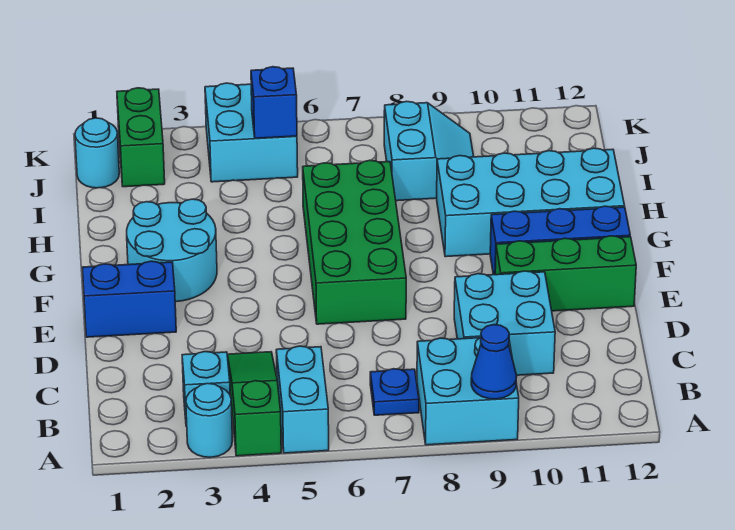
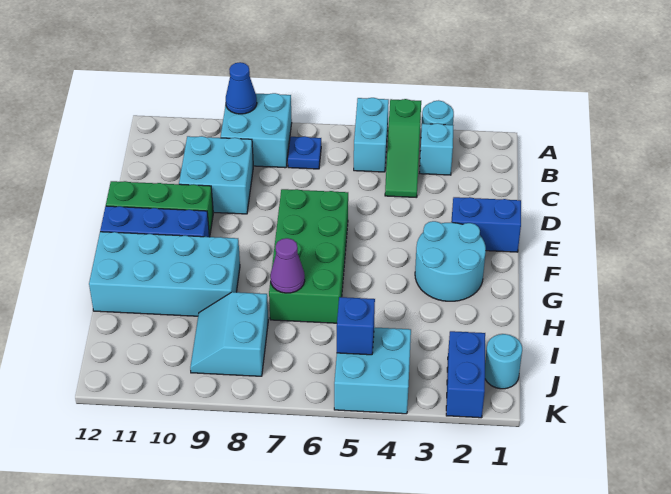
none -> purple 1x1 cone [270,238,305,293]
green 1x2 brick [117,88,165,187] -> blue 1x2 brick [446,331,485,418]

